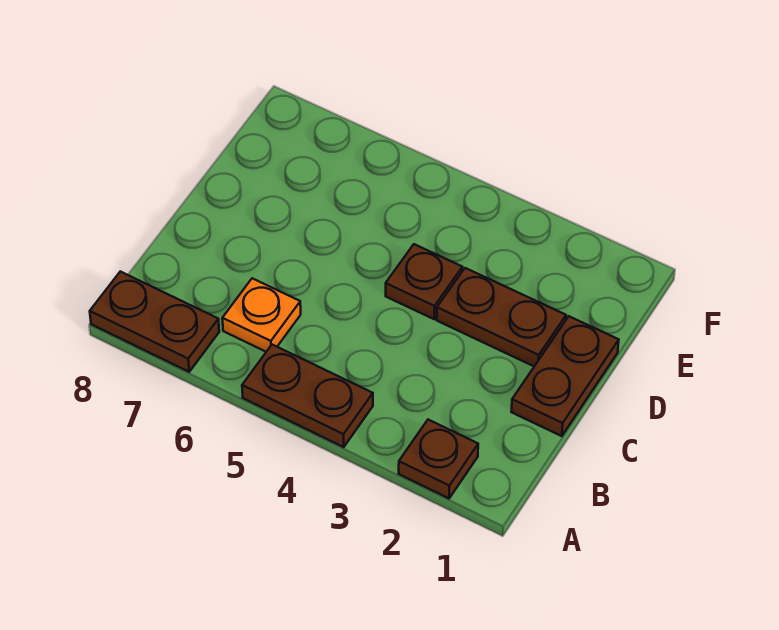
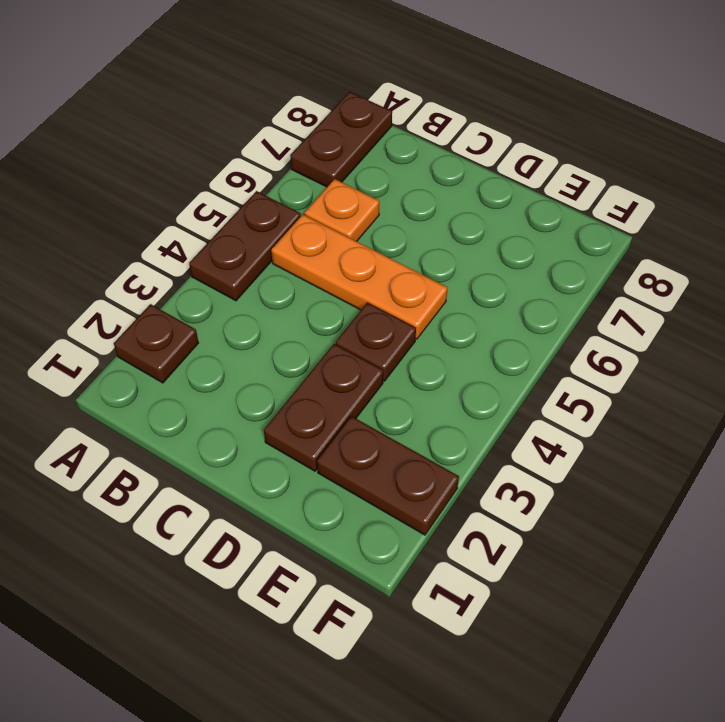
none -> orange 1x3 plate [271,215,447,339]
brown 1x2 plate [511,316,619,436] -> brown 1x2 plate moved to [317,416,459,535]

